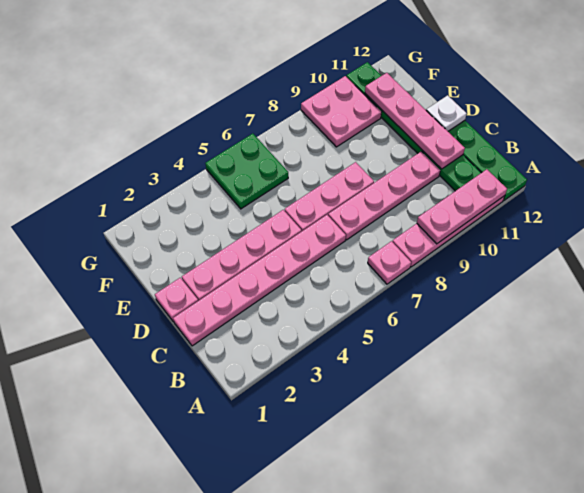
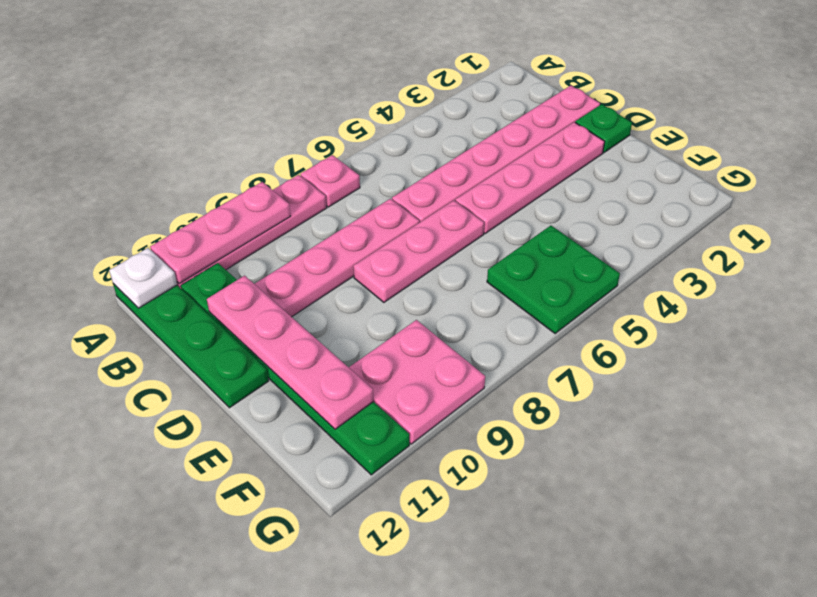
pink 1x1 plate [155,278,198,322] -> green 1x1 plate [575,104,632,153]
white 1x1 plate [426,95,467,131] -> white 1x1 plate moved to [109,248,177,308]

